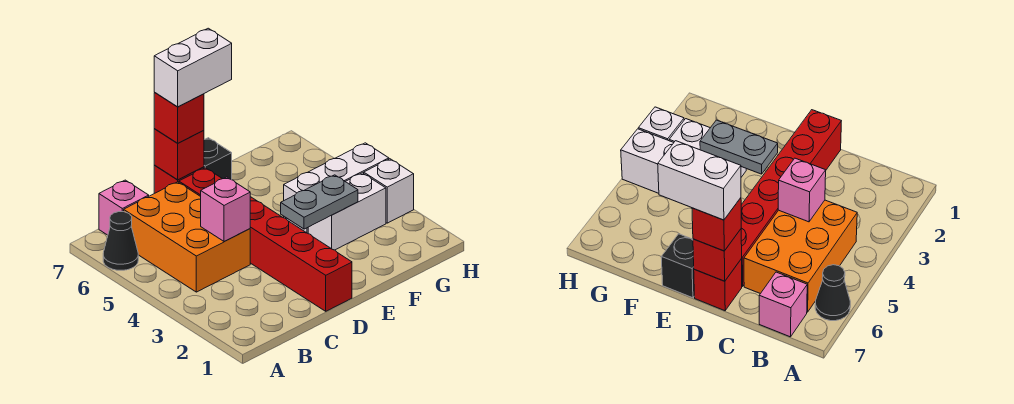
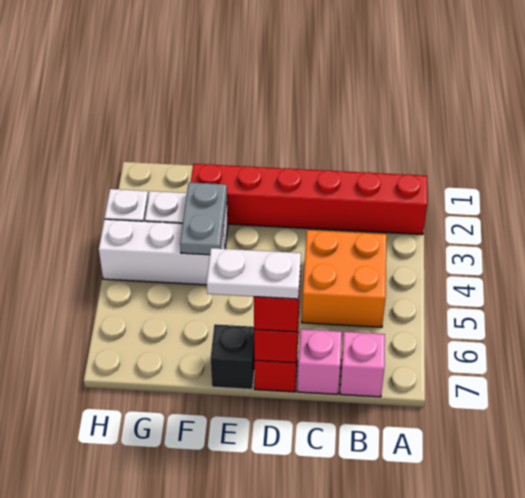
black 1x1 cone [103,212,138,270] -> none
orange 2x3 brick [124,182,250,292] -> orange 2x2 brick [302,230,387,327]
pink 1x1 brick [201,177,250,242] -> pink 1x1 brick moved to [297,329,342,394]
red 1x6 brick [179,168,352,311] -> red 1x6 brick turned to [191,164,427,235]
white 1x2 brick [154,28,232,107] -> white 1x2 plate [207,248,301,299]
grey 1x2 plate [281,175,358,229] -> grey 1x2 plate turned to [180,182,227,255]

